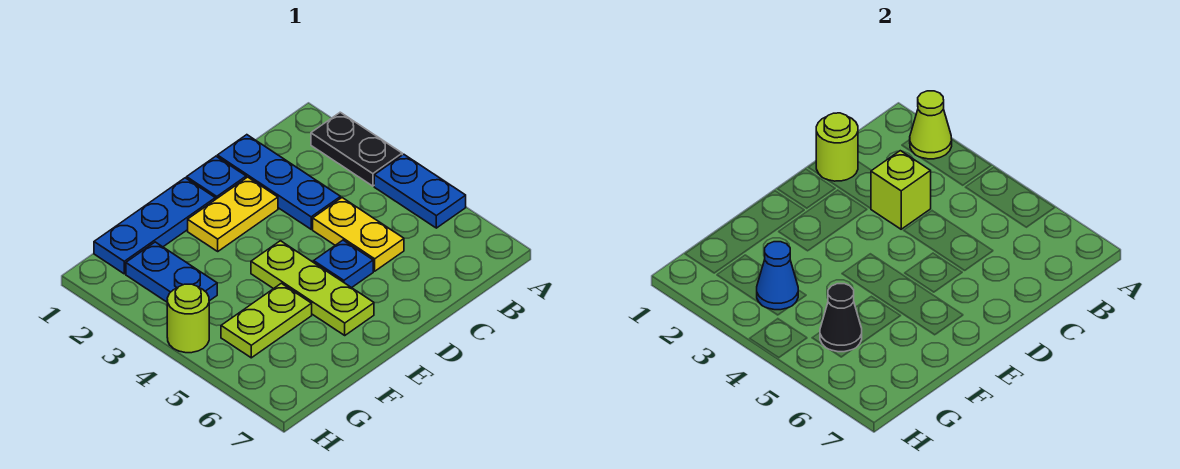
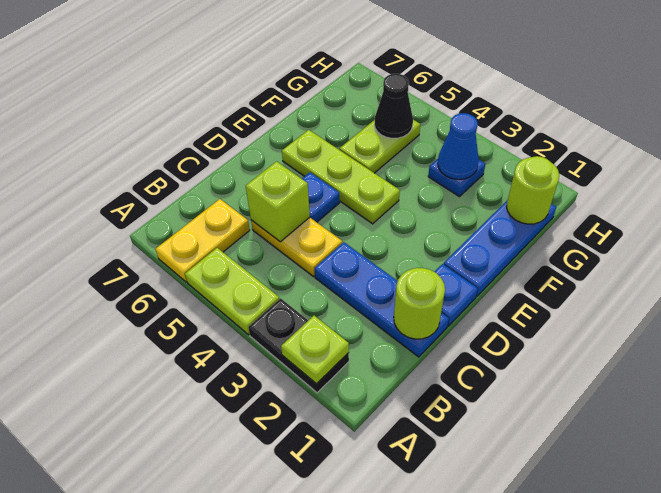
lime 1x1 cone [910,91,952,159] -> lime 1x1 plate [281,316,349,384]
blue 1x2 plate [374,154,466,228] -> lime 1x2 plate [185,248,279,335]
lime 1x1 brick [871,151,931,229] -> lime 1x1 brick moved to [246,161,310,242]
yellow 1x2 plate [188,177,278,251] -> yellow 1x2 plate moved to [155,199,250,282]
blue 1x2 plate [126,242,217,302] -> blue 1x1 plate [428,159,485,197]
lime 1x1 round brick [167,284,209,353] -> lime 1x1 round brick moved to [506,156,559,224]

